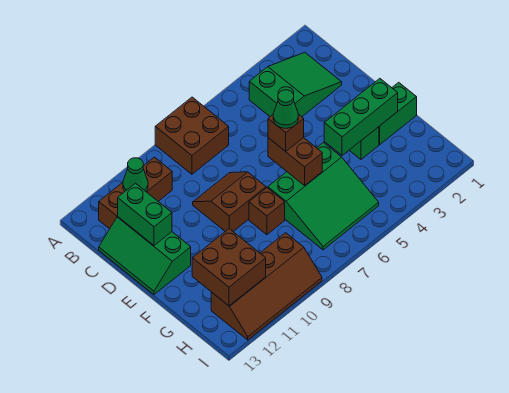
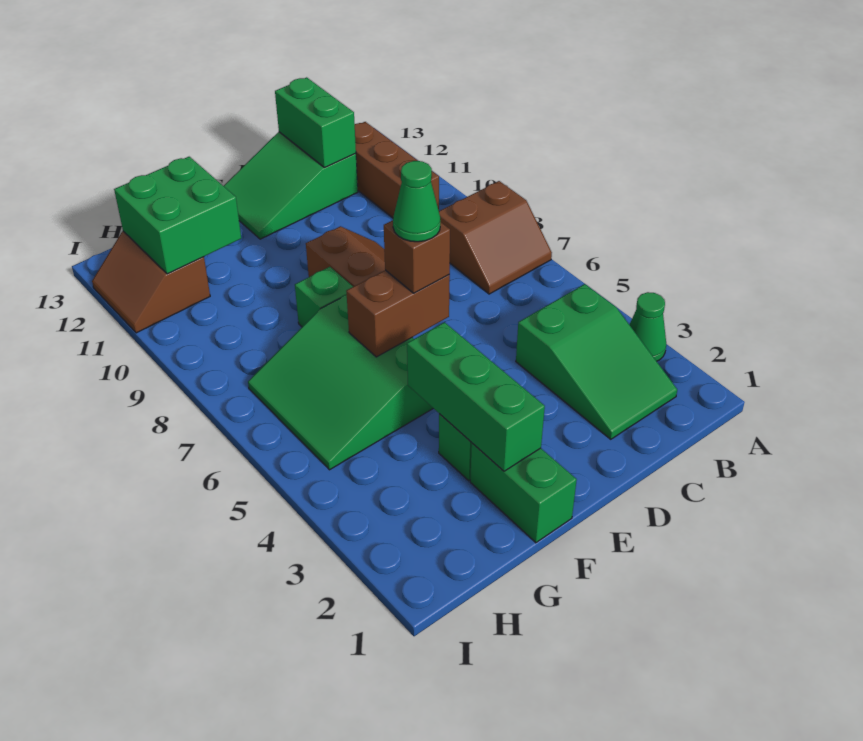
brown 2x2 brick [155,97,229,174] -> brown 2x2 slope [439,181,552,294]
green 1x1 cone [123,158,148,191] -> green 1x1 cone moved to [630,292,666,361]
green 2x3 slope [99,217,191,295] -> green 2x3 slope turned to [224,132,358,239]
green 1x2 brick [118,183,172,245] -> green 1x2 brick turned to [275,77,356,168]
brown 1x1 brick [249,188,285,235] -> green 1x1 brick [295,267,353,327]
brown 2x2 brick [192,229,266,306] -> green 2x2 brick [114,157,241,274]
brown 2x4 slope [211,233,322,340] -> brown 2x2 slope [92,231,210,333]

